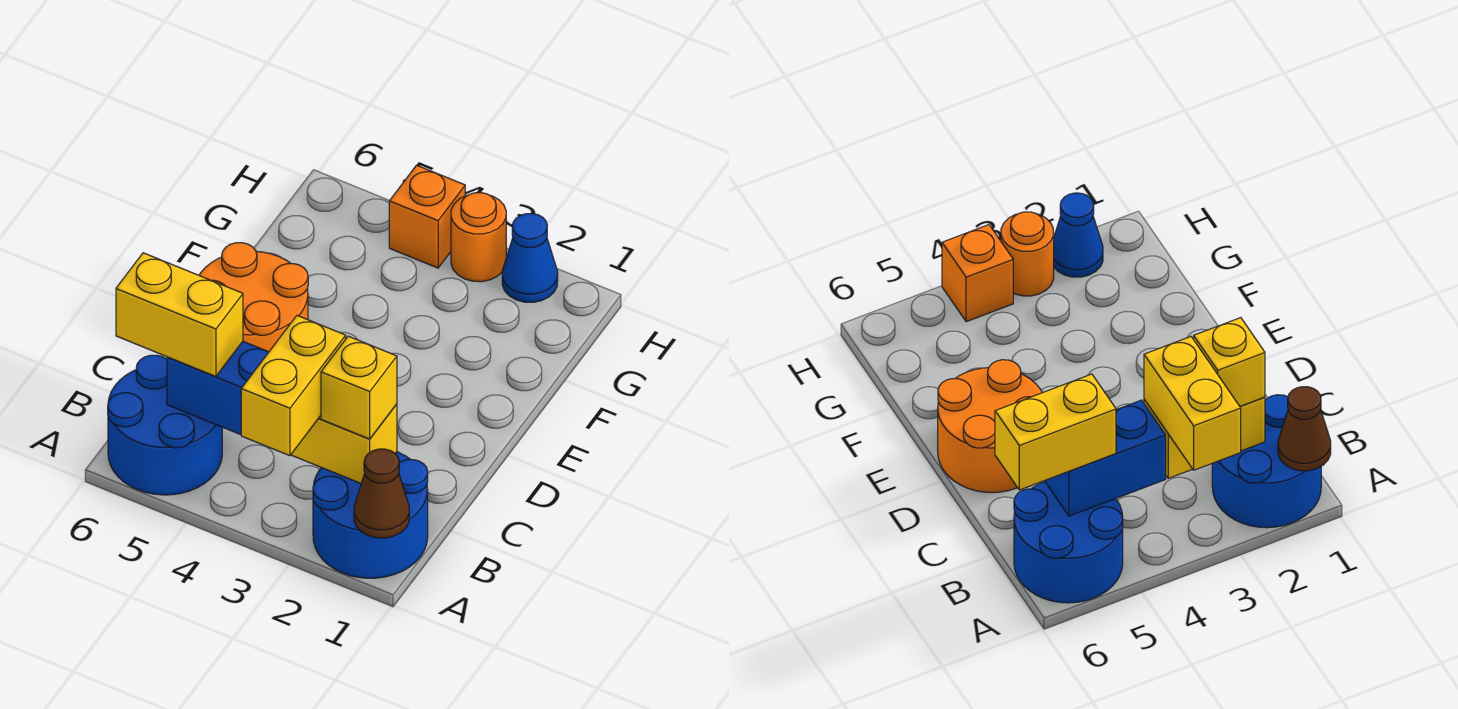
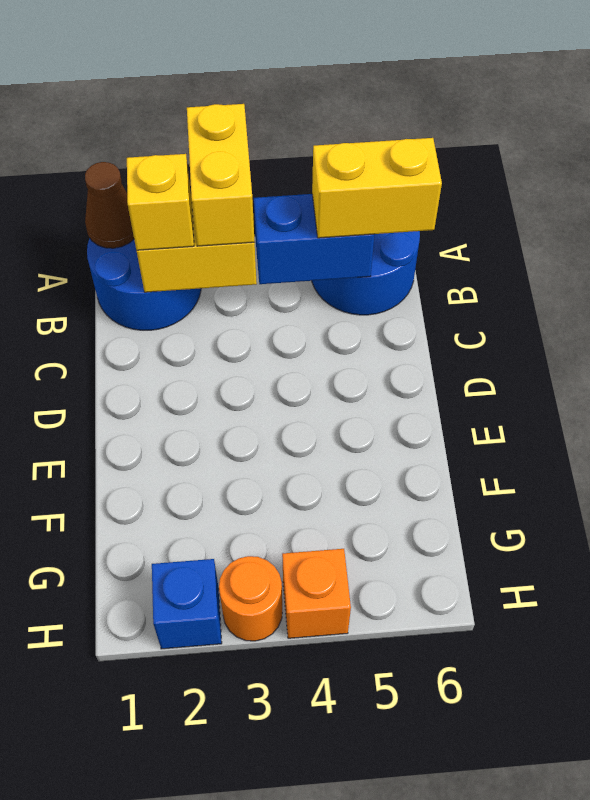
orange 2x2 round brick [199,243,308,352] -> none
blue 1x1 cone [502,213,558,302] -> blue 1x1 brick [152,559,222,649]

